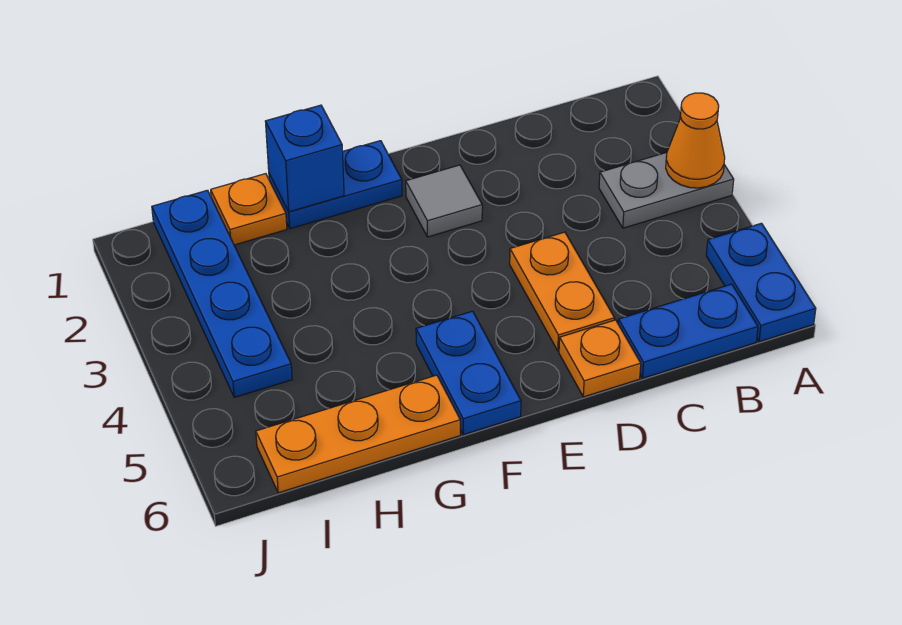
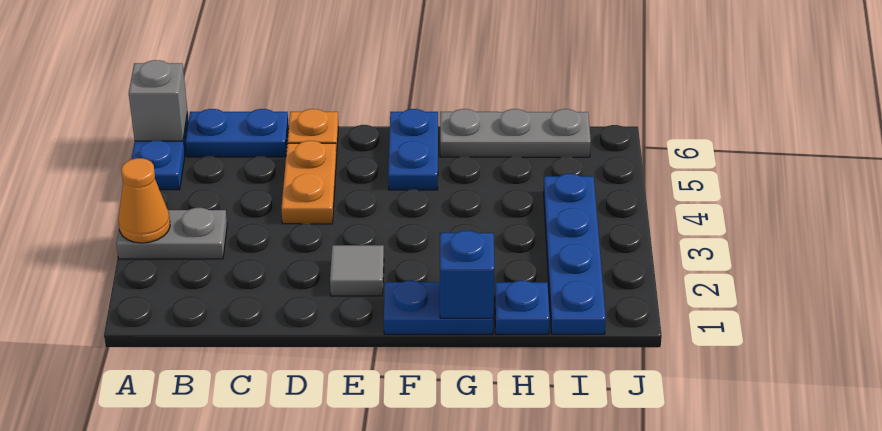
none -> grey 1x1 brick [129,60,187,141]
orange 1x3 plate [256,375,460,493] -> grey 1x3 plate [440,109,591,157]
orange 1x1 plate [211,174,287,245] -> blue 1x1 plate [495,281,550,334]

